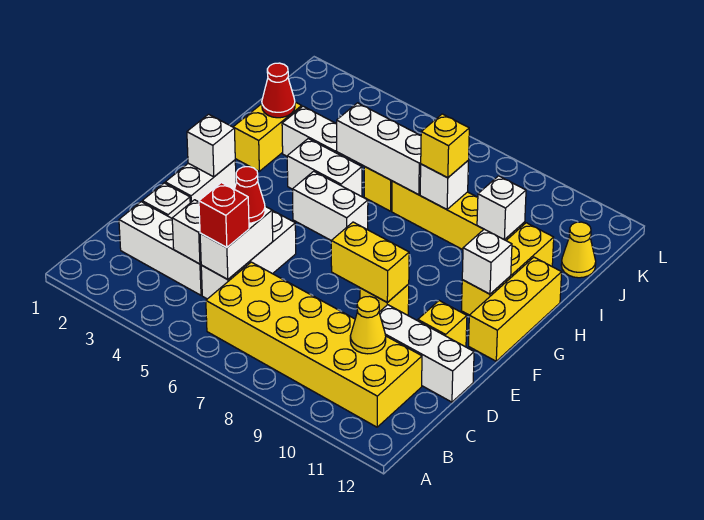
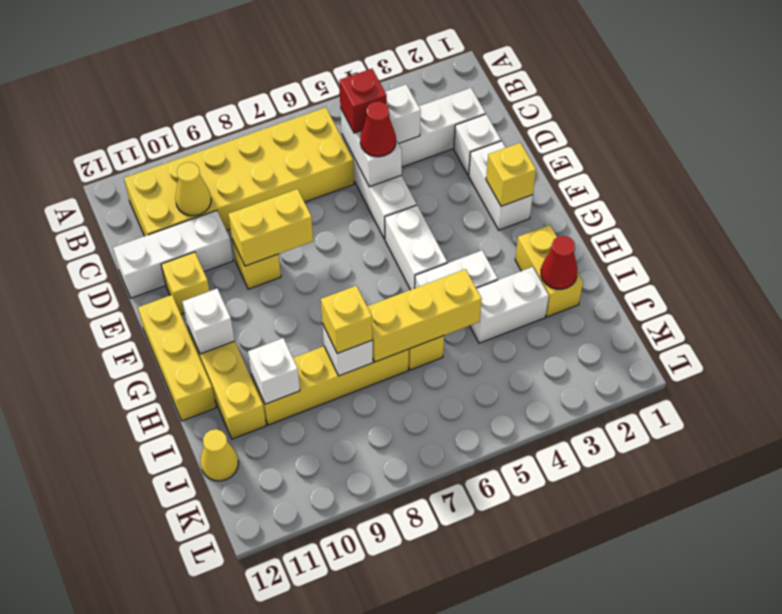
white 1x1 brick [187,114,235,177] -> yellow 1x1 brick [486,143,536,206]
white 1x2 brick [292,171,368,240] -> white 1x2 brick turned to [385,205,447,290]
white 1x3 brick [337,103,421,195] -> yellow 1x3 brick [367,269,482,362]

